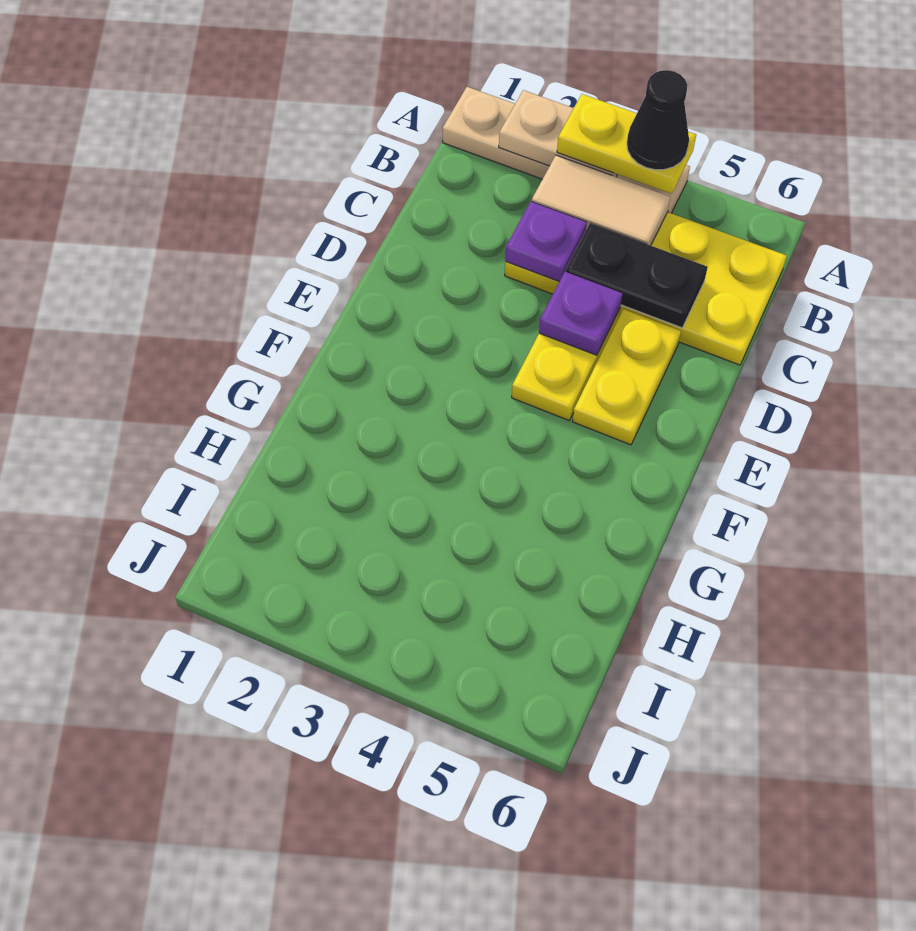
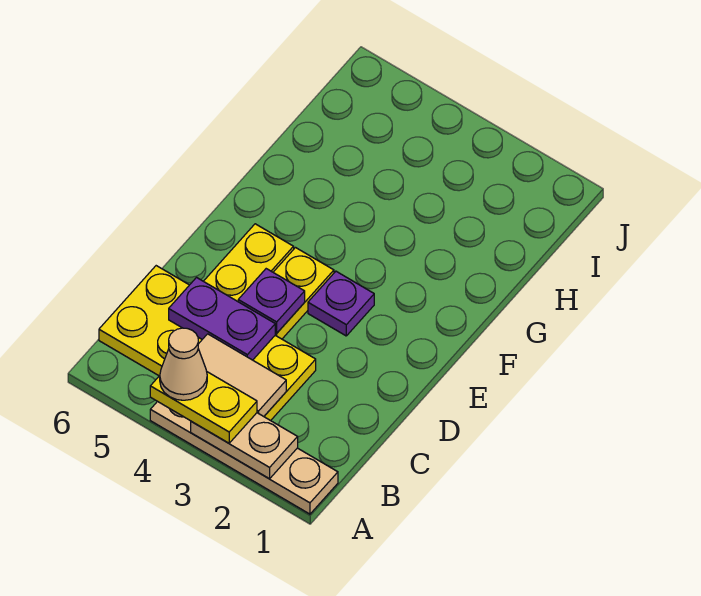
black 1x1 cone [627,70,689,170] -> tan 1x1 cone [160,328,207,400]
purple 1x1 plate [505,201,587,282] -> purple 1x1 plate moved to [308,271,374,336]
black 1x2 plate [566,223,708,328] -> purple 1x2 plate [169,278,275,360]

